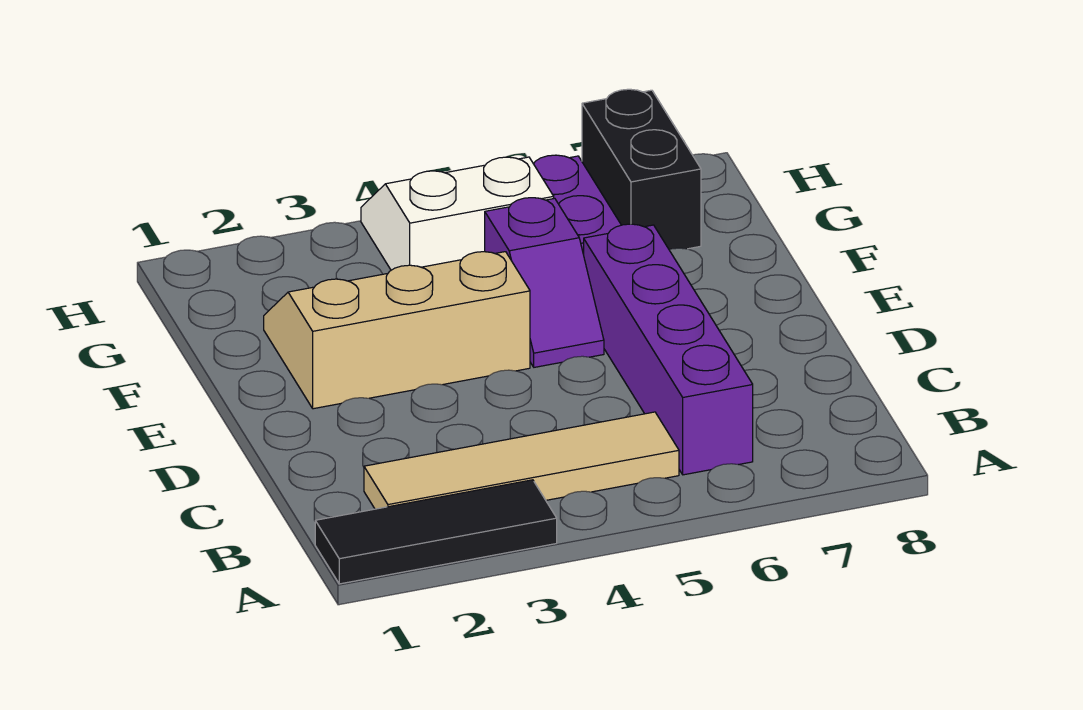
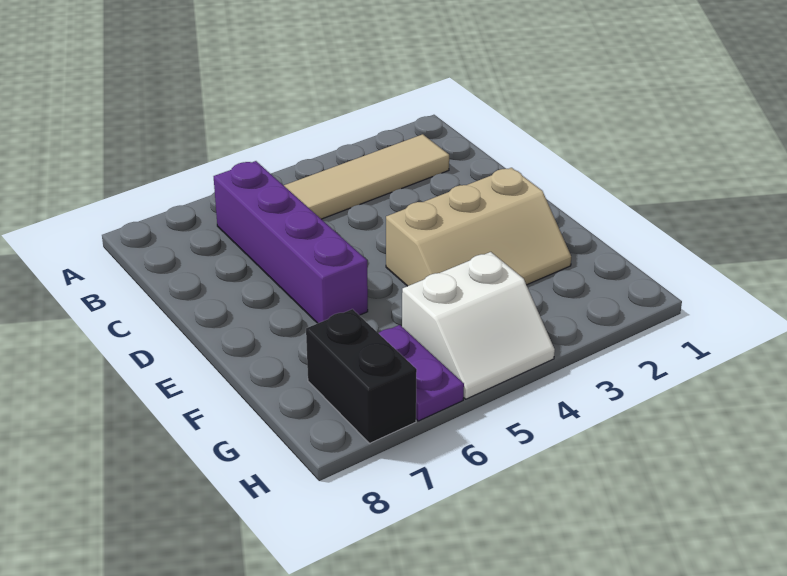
black 1x3 tile [315,480,557,584] -> none
purple 1x2 slope [485,198,604,367] -> none

